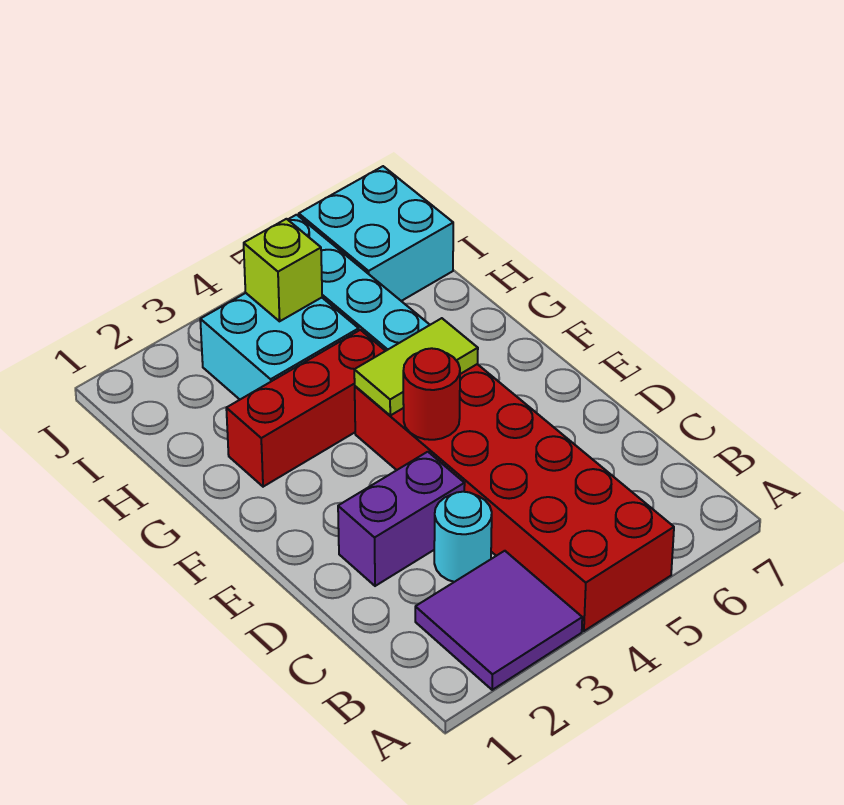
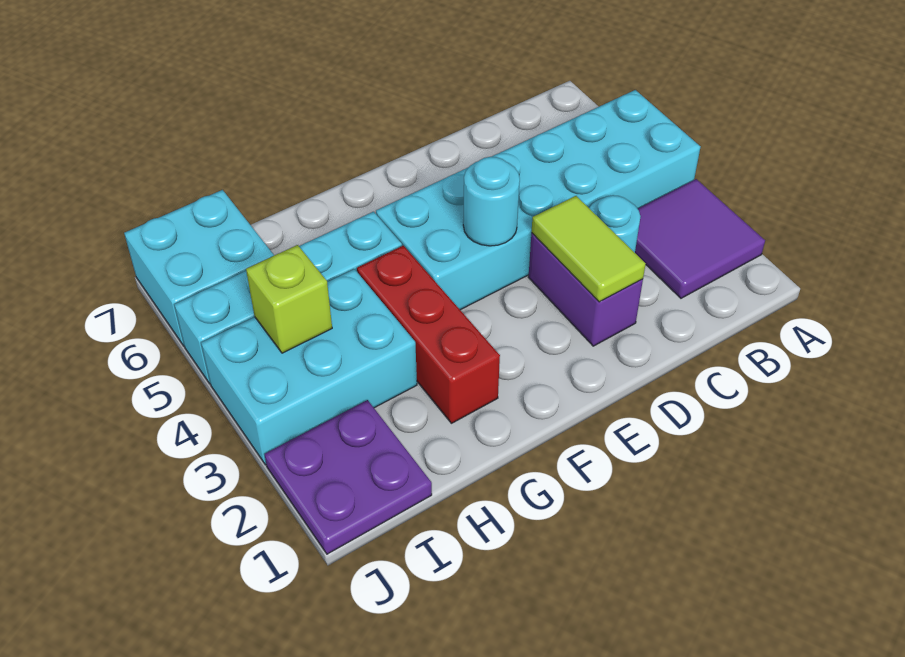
red 2x6 brick [355,364,674,631] -> cyan 2x6 brick [376,90,700,310]
red 1x1 round brick [403,348,460,440] -> cyan 1x1 round brick [463,157,520,246]
lime 1x2 tile [354,318,478,415] -> lime 1x2 tile moved to [532,196,646,302]
cyan 2x2 brick [200,293,359,399] -> cyan 2x3 brick [201,269,417,465]
none -> purple 2x2 plate [265,400,432,554]

